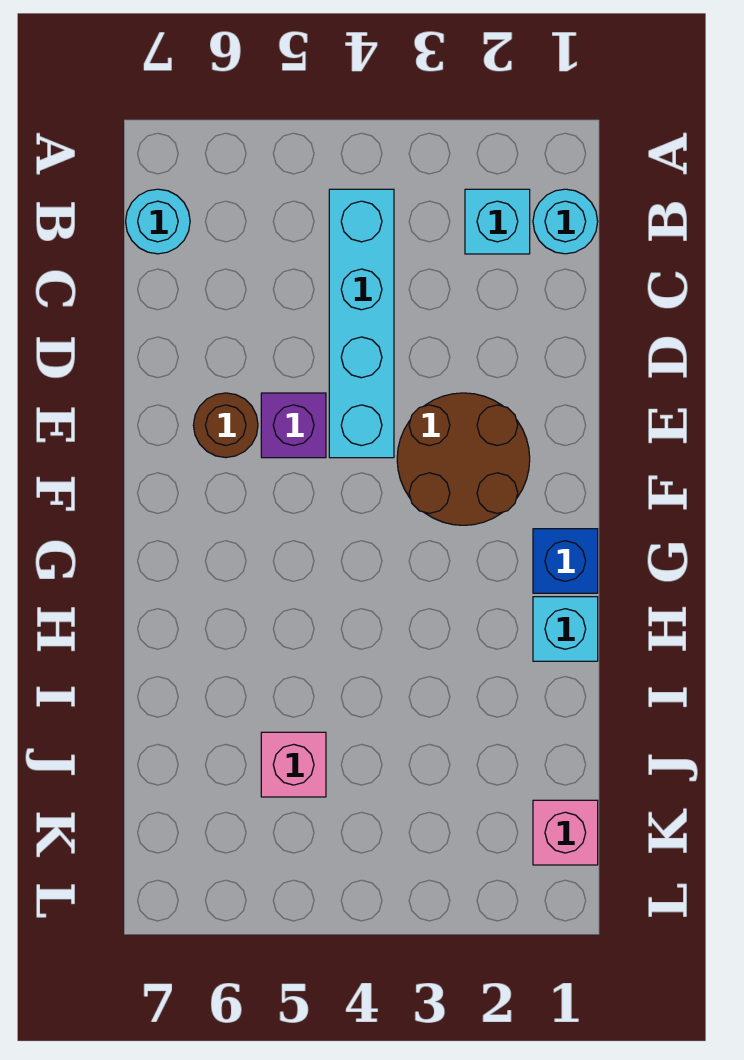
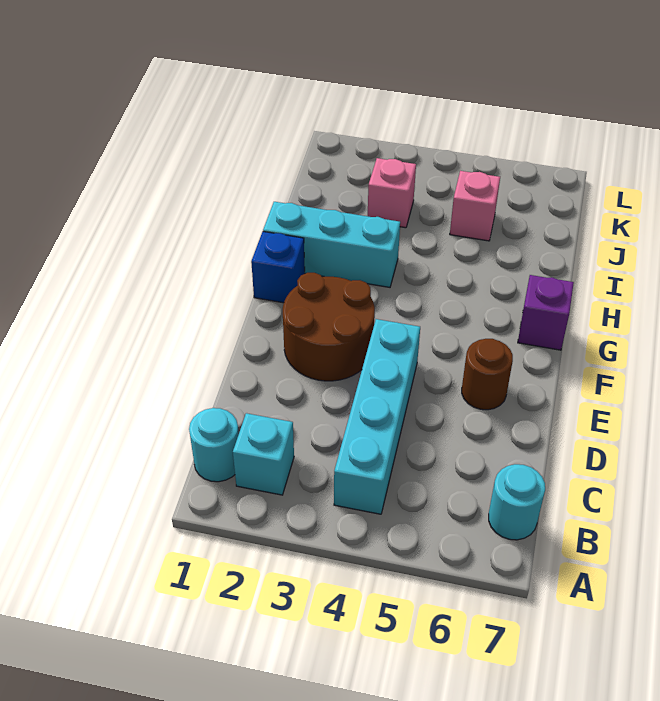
purple 1x1 brick [261,393,326,458] -> purple 1x1 brick moved to [518,275,574,350]
cyan 1x1 brick [533,597,598,661] -> cyan 1x3 brick [263,202,400,287]
pink 1x1 brick [533,800,598,865] -> pink 1x1 brick moved to [368,158,416,228]

